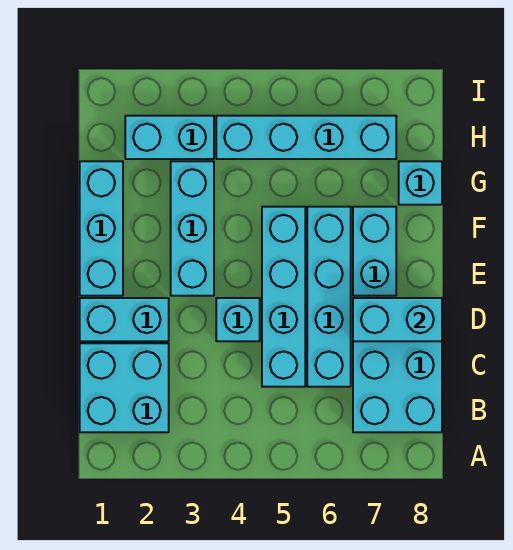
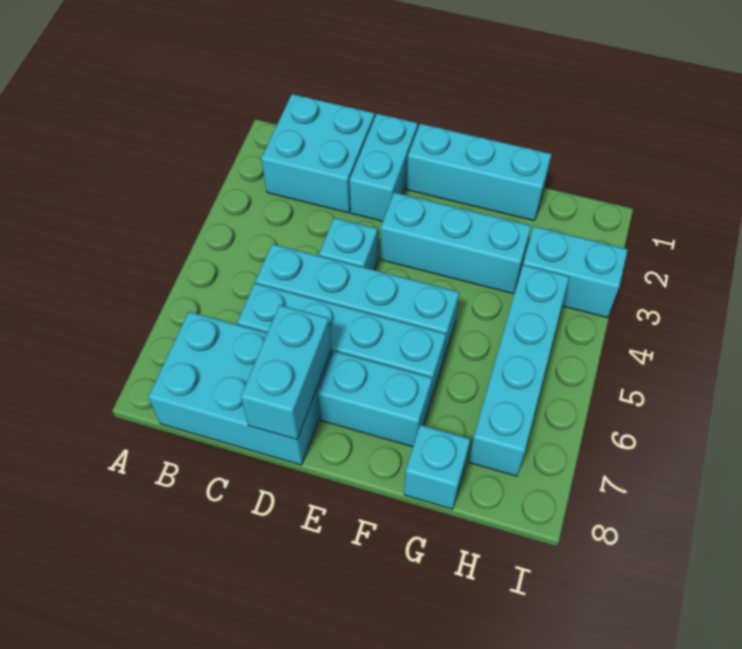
cyan 1x2 brick [125,116,214,159] -> cyan 1x2 brick turned to [523,226,628,317]

